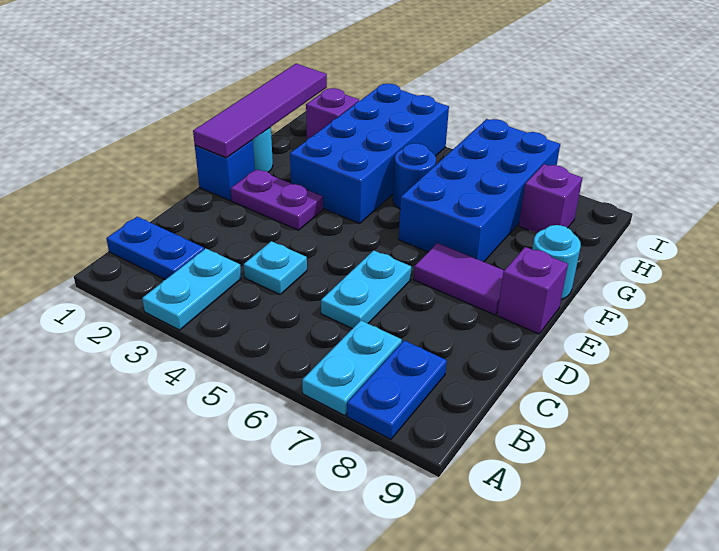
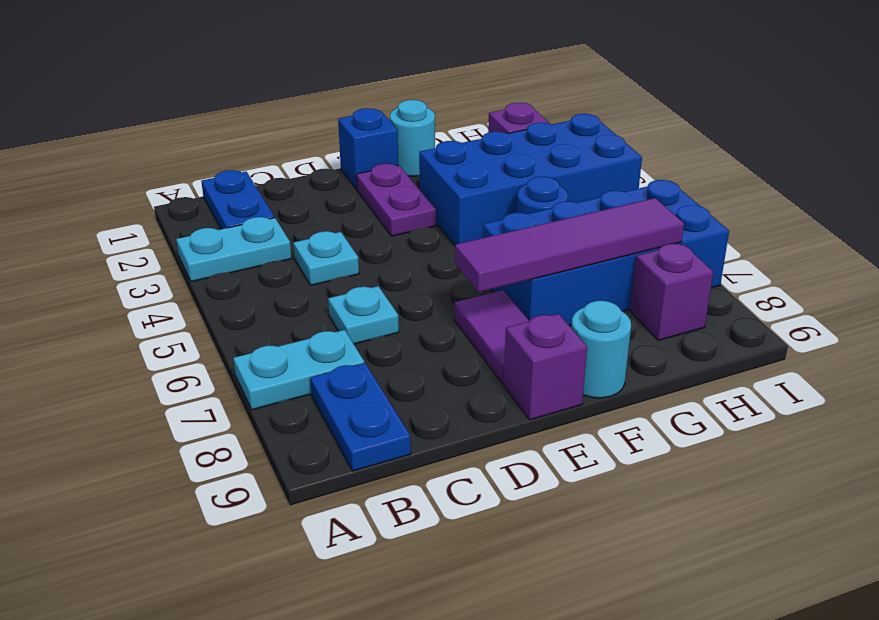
blue 1x2 plate [347,341,447,439] -> blue 1x2 plate turned to [310,363,411,471]
cyan 1x2 plate [321,250,411,329] -> cyan 1x1 plate [328,286,399,344]
purple 1x4 tile [193,64,327,158] -> purple 1x4 tile moved to [455,198,684,293]

